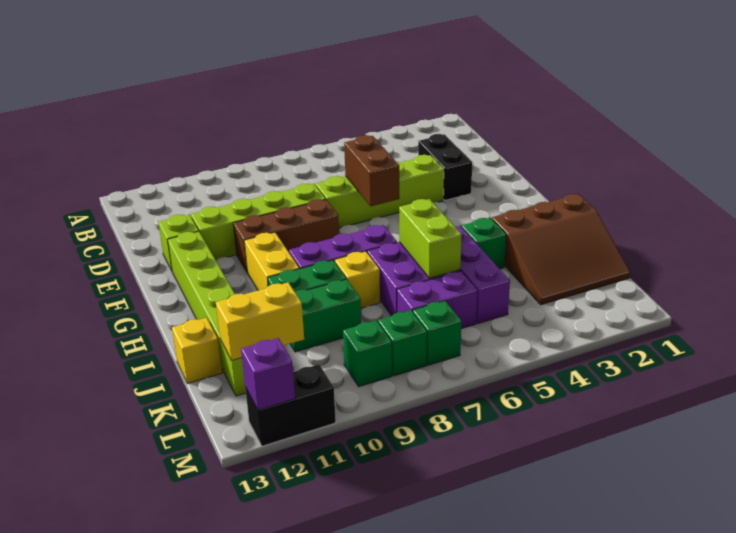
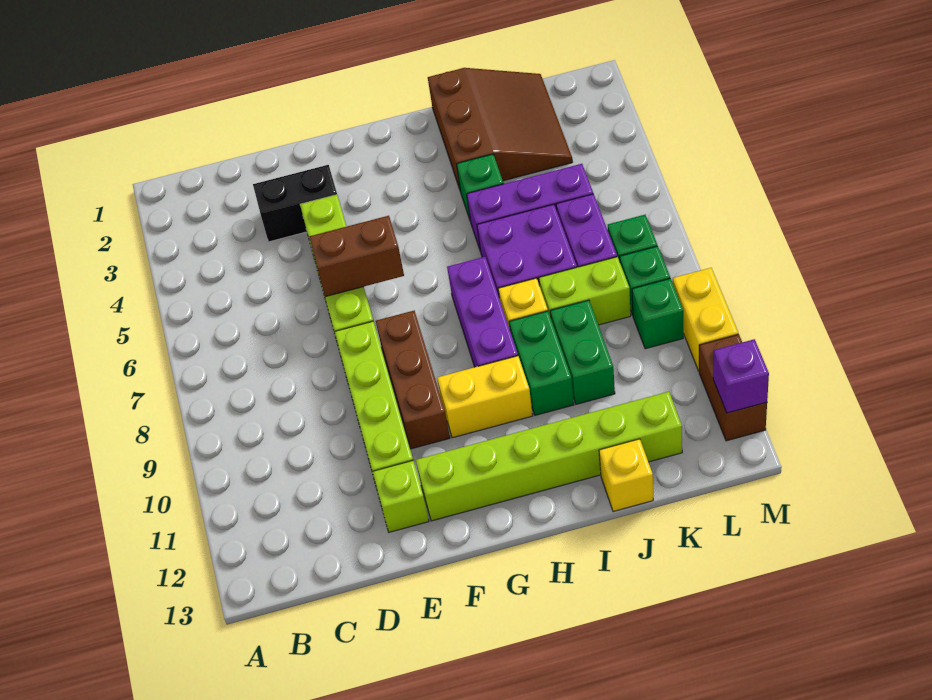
lime 1x2 brick [399,199,462,278] -> lime 1x2 brick moved to [539,257,631,325]
yellow 1x2 brick [216,282,304,360] -> yellow 1x2 brick moved to [673,268,738,371]
black 1x2 brick [245,365,336,446] -> brown 1x2 brick [699,334,767,441]

